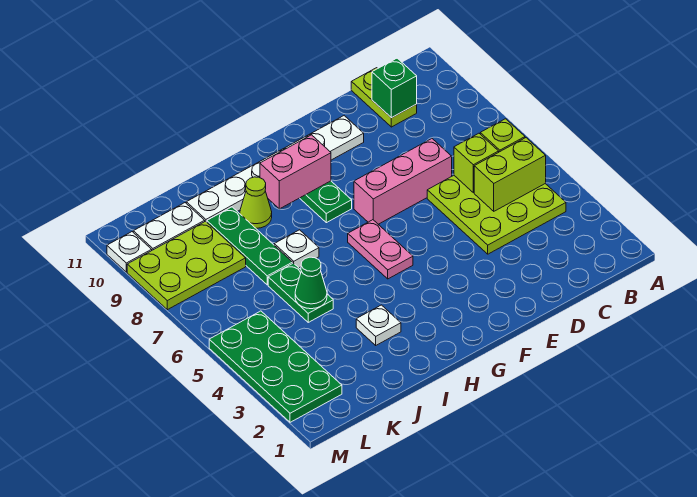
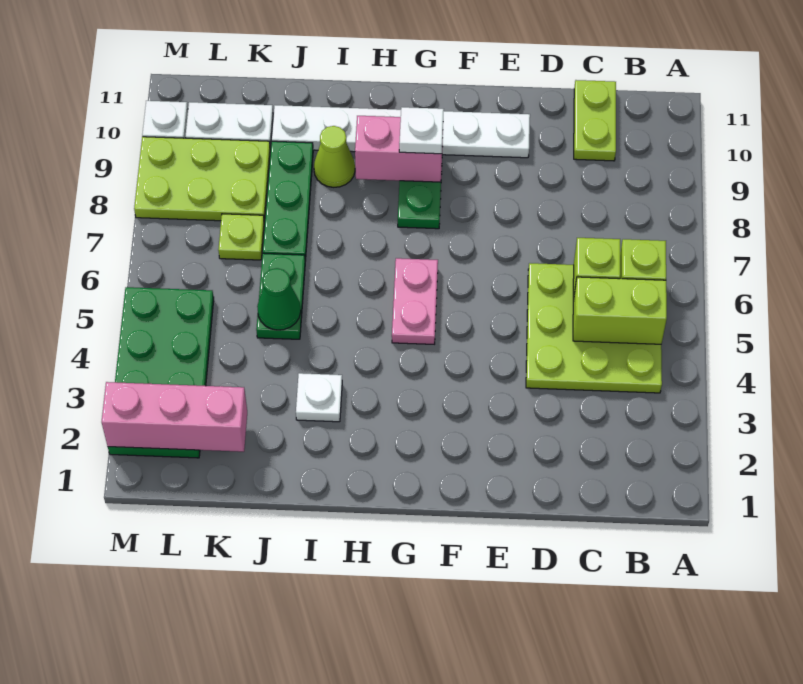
green 1x1 brick [372,58,417,118] -> none
pink 1x3 brick [354,139,452,224] -> pink 1x3 brick moved to [102,382,247,452]
white 1x1 plate [274,230,319,268] -> white 1x1 plate moved to [399,107,444,154]
none -> lime 1x1 plate [218,214,264,260]

